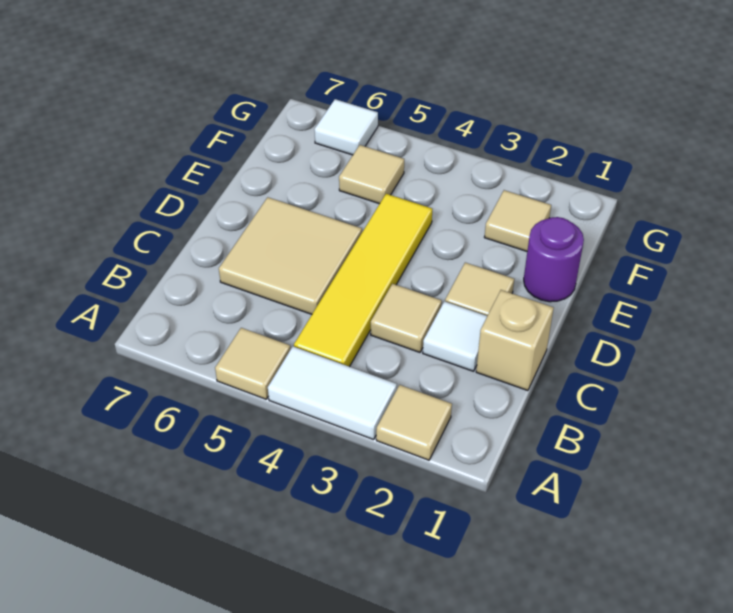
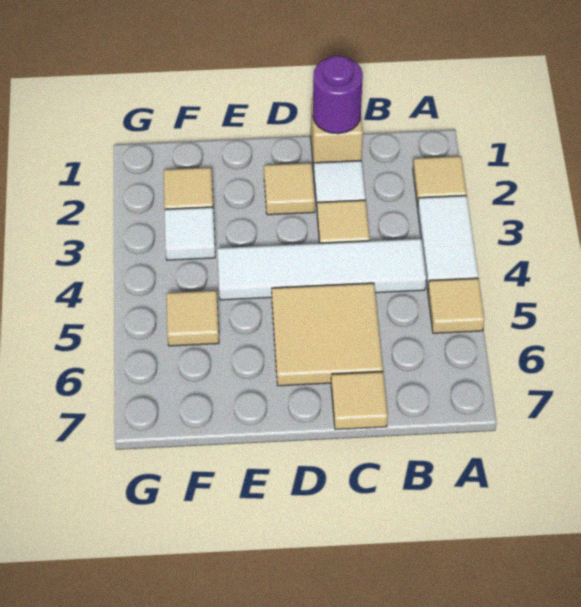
yellow 1x4 tile [294,194,432,367] -> white 1x4 tile [217,239,426,300]
none -> tan 1x1 tile [331,372,388,430]
purple 1x1 round brick [524,217,584,302] -> purple 1x1 round brick moved to [313,56,363,134]
white 1x1 tile [314,99,378,155] -> white 1x1 tile moved to [165,207,215,260]

